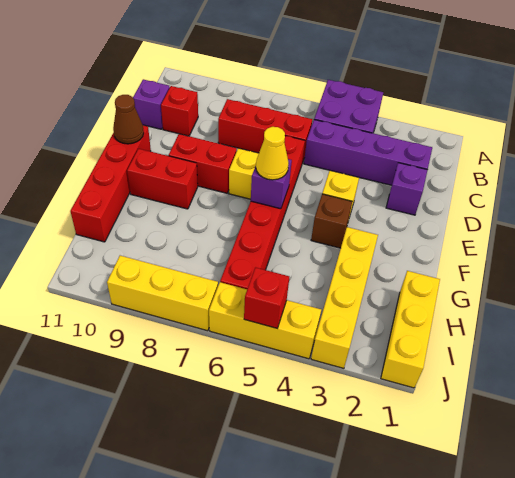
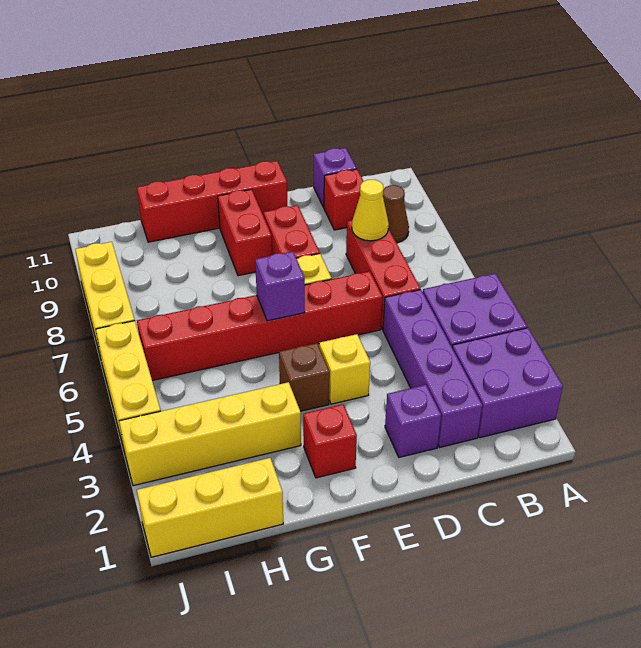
none -> purple 2x2 brick [452,328,563,438]
brown 1x1 cone [113,95,144,144] -> brown 1x1 cone moved to [383,185,409,243]
yellow 1x1 cone [256,127,289,180] -> yellow 1x1 cone moved to [352,180,389,241]
red 1x1 brick [244,268,289,329] -> red 1x1 brick moved to [303,404,357,478]

